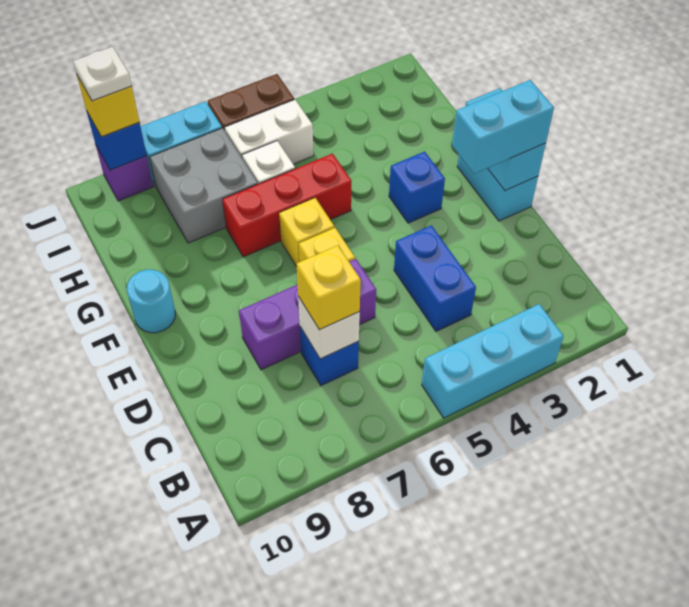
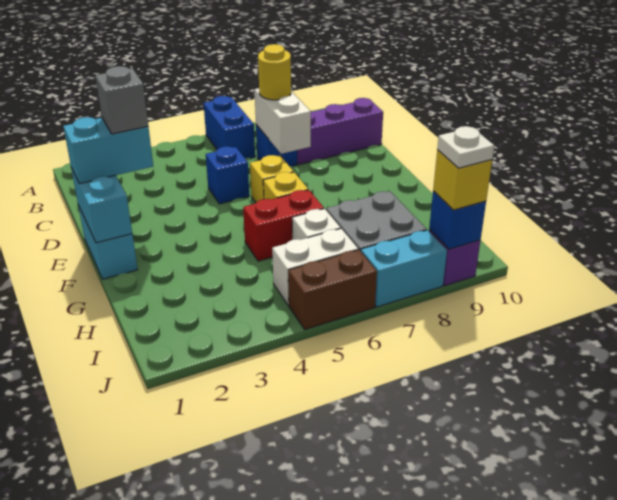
cyan 1x3 brick [422,304,563,418] -> none
blue 1x2 brick [394,225,476,331] -> blue 1x2 brick moved to [204,96,255,158]
white 1x1 brick [298,297,360,359] -> white 1x2 brick [254,88,311,154]
yellow 1x1 brick [297,246,361,330] -> yellow 1x1 round brick [258,44,291,100]
purple 1x3 brick [239,259,376,370] -> purple 1x3 brick moved to [297,98,383,165]
none -> grey 1x1 brick [95,66,148,134]
blue 1x1 brick [389,151,445,223] -> blue 1x1 brick moved to [206,146,249,204]
cyan 1x1 round brick [127,270,175,333] -> none
red 1x3 brick [222,154,351,257] -> red 1x2 brick [243,190,324,261]

